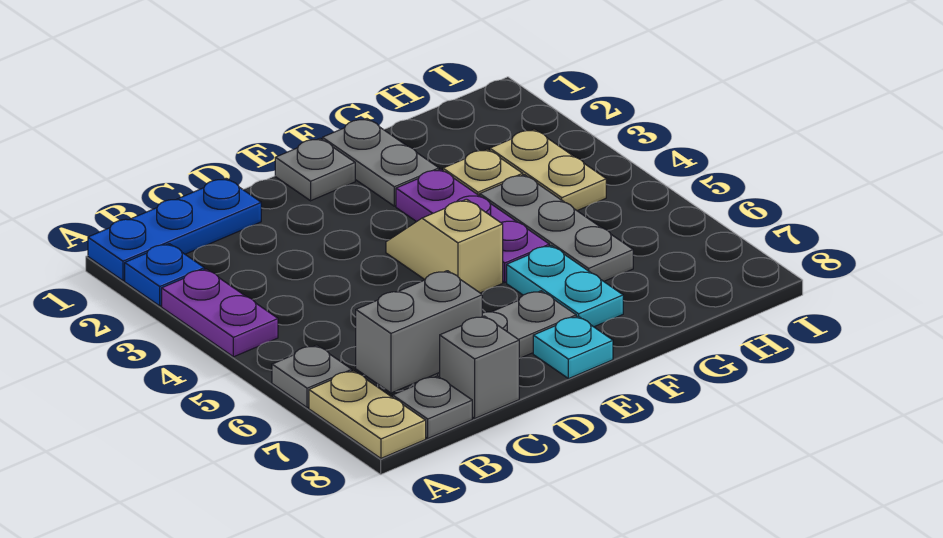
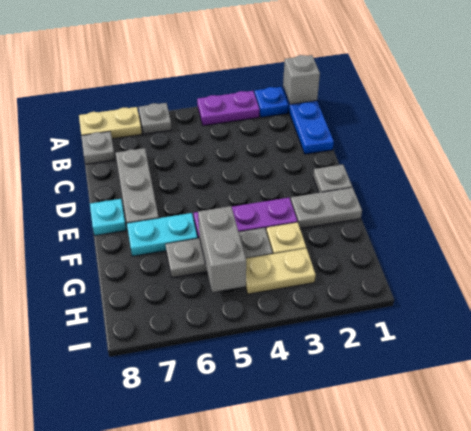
grey 1x2 brick [356,271,482,393] -> grey 1x2 brick moved to [198,206,246,292]
grey 1x1 brick [440,316,519,418] -> grey 1x1 brick moved to [283,55,320,104]
tan 1x2 slope [386,199,503,293] -> none

